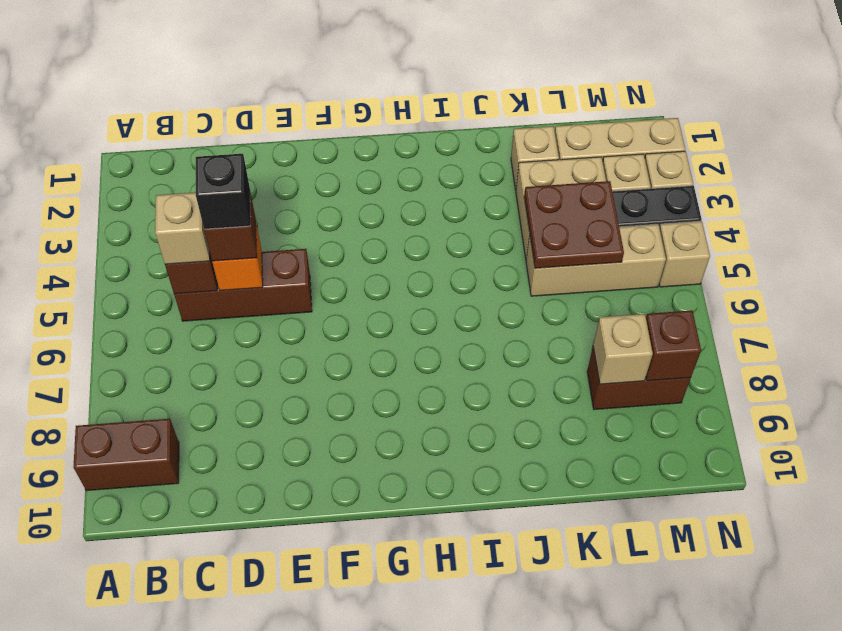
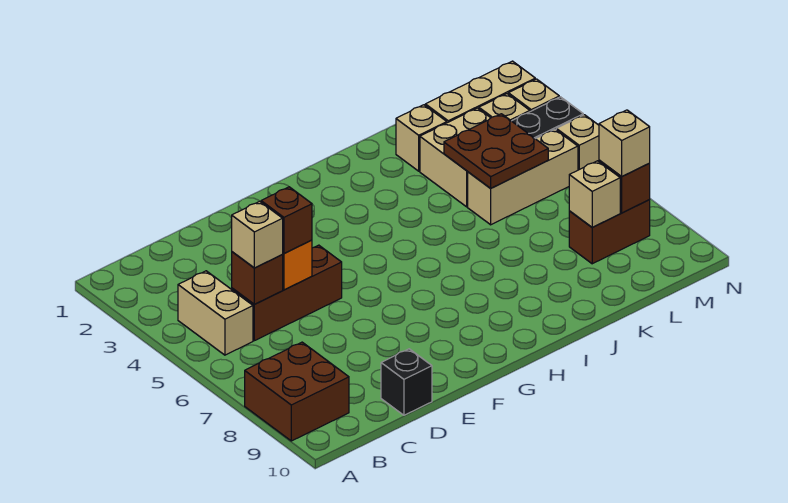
brown 1x2 brick [73,419,179,491] -> brown 2x2 brick [245,342,349,441]
none -> tan 1x2 brick [178,271,253,355]
black 1x1 brick [196,154,251,230] -> black 1x1 brick moved to [381,349,432,415]
none -> tan 1x1 brick [599,110,650,176]

